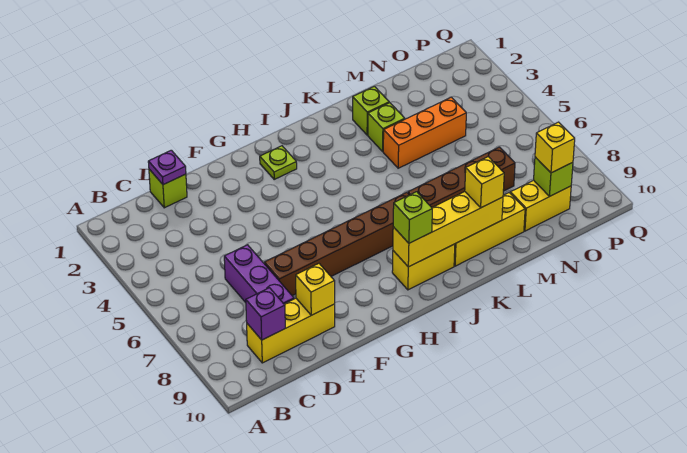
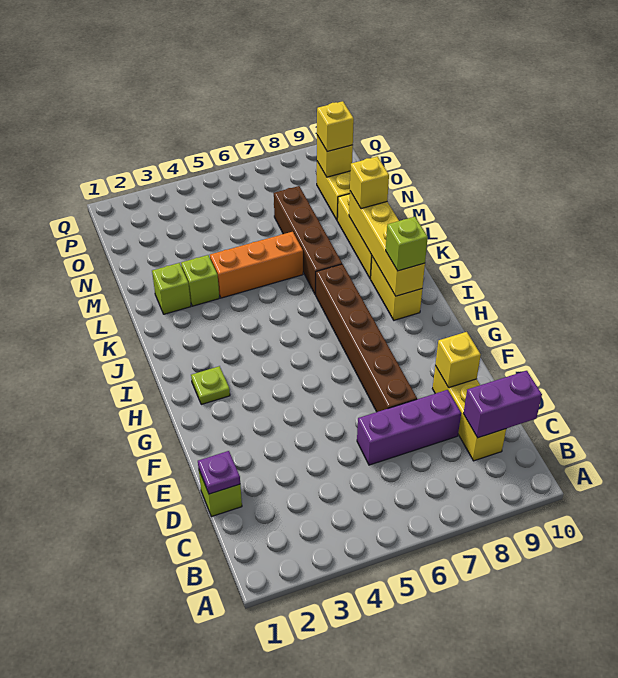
purple 1x1 brick [246,288,285,340] -> purple 1x2 brick [463,371,542,438]
orange 1x3 brick [383,97,466,168] -> orange 1x3 brick turned to [210,232,303,298]
lime 1x1 brick [534,157,573,197] -> yellow 1x1 brick [317,135,353,177]

